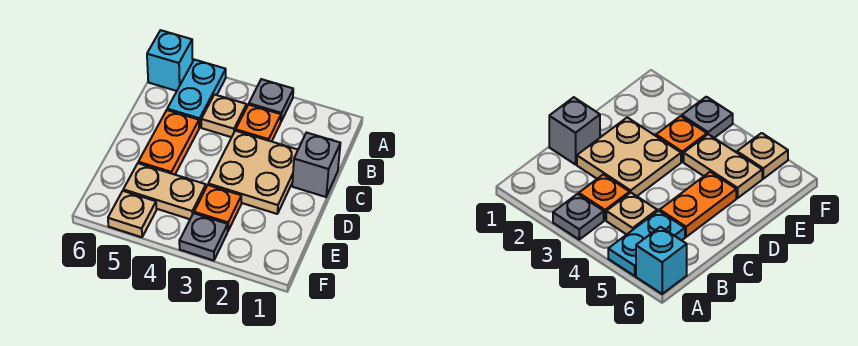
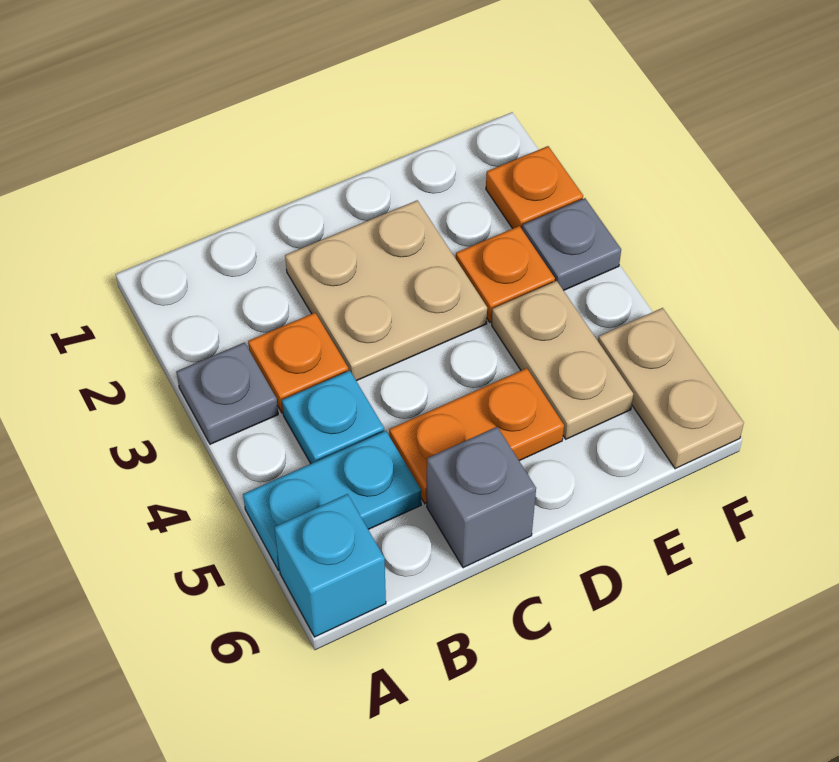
tan 1x1 plate [201,94,247,137] -> cyan 1x1 plate [282,371,384,464]
grey 1x1 brick [292,133,340,197] -> grey 1x1 brick moved to [427,427,536,568]
none -> orange 1x1 plate [486,146,583,229]
tan 1x1 plate [108,191,156,237] -> tan 1x2 plate [598,308,744,469]

